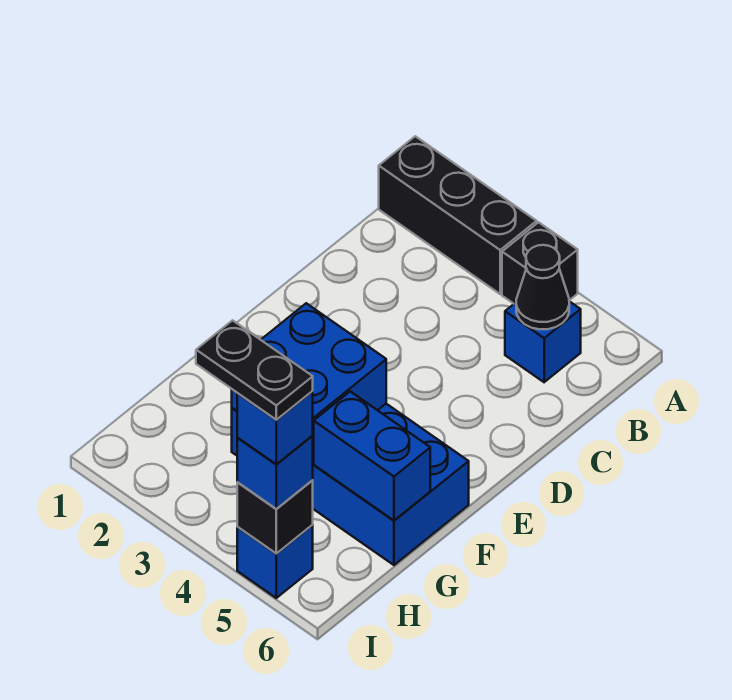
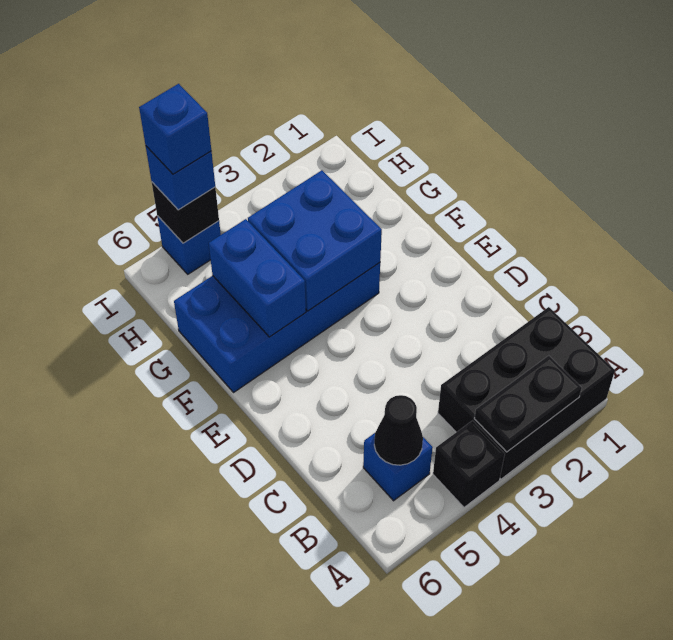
black 1x3 brick [379,136,537,294] -> black 2x3 brick [438,307,615,479]
blue 1x2 brick [314,392,430,520] -> blue 1x2 brick turned to [209,219,306,337]
black 1x2 plate [196,320,313,420] -> black 1x2 plate moved to [474,356,582,452]

